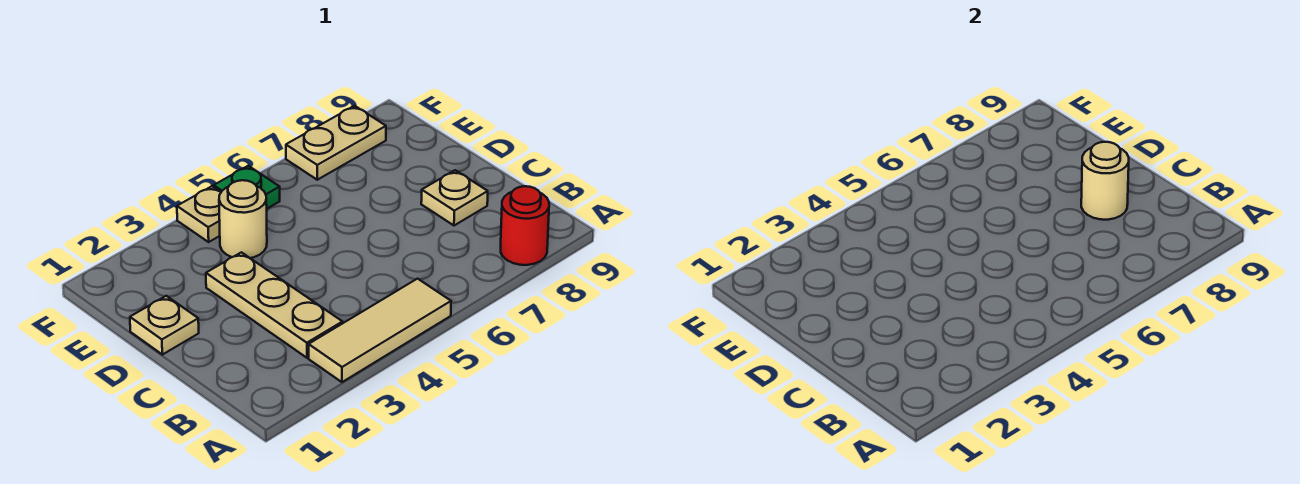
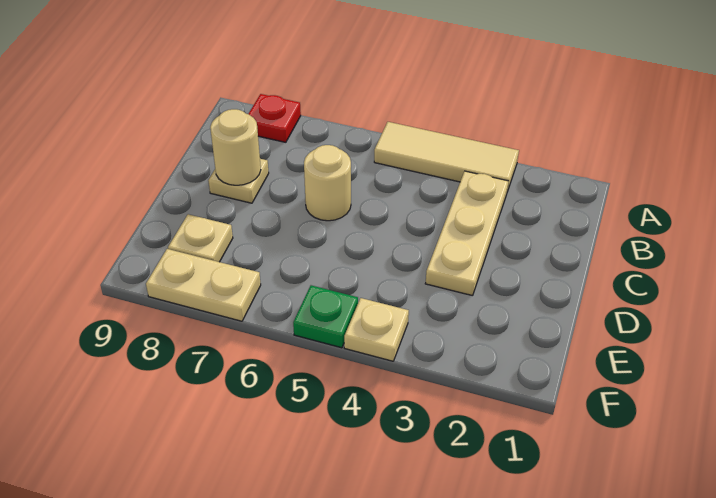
red 1x1 round brick [501,186,549,265] -> red 1x1 plate [249,94,301,142]
tan 1x1 plate [130,296,199,355] -> tan 1x1 plate moved to [168,214,233,262]
tan 1x1 round brick [219,180,267,258] -> tan 1x1 round brick moved to [304,145,351,221]

